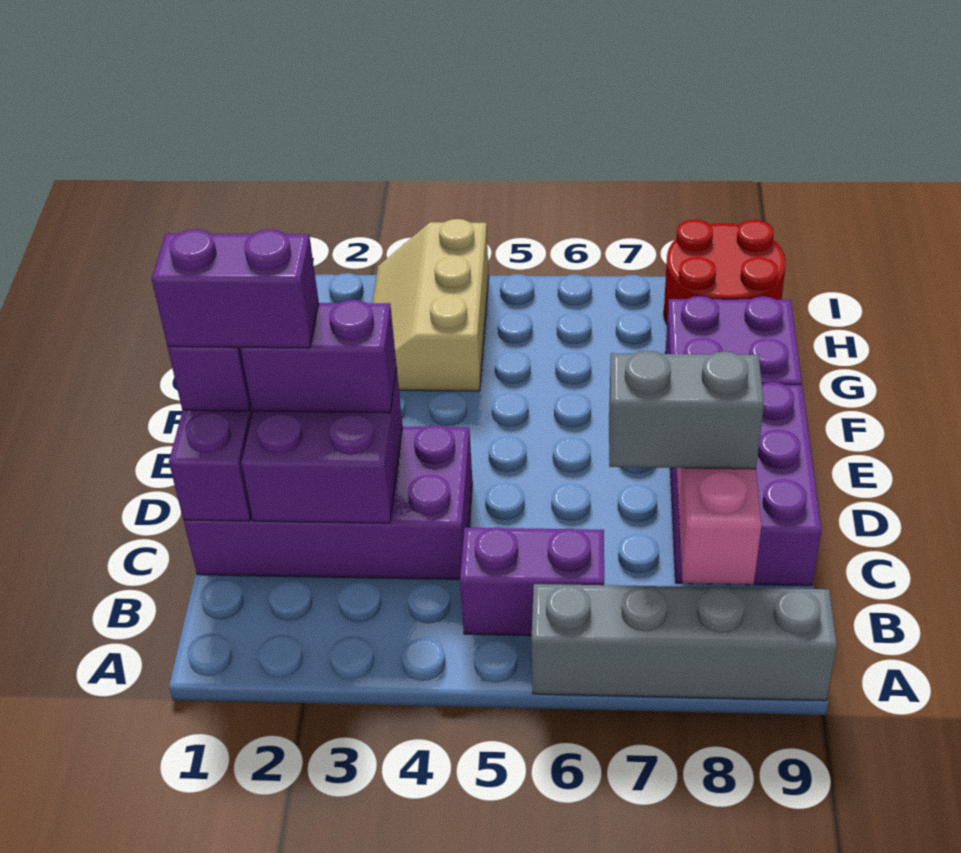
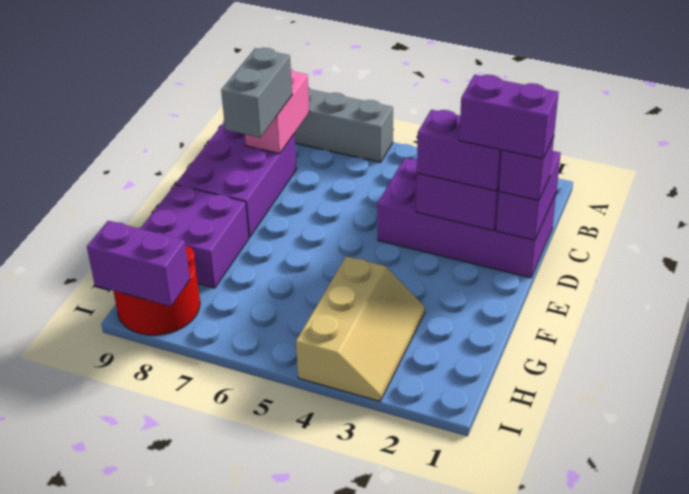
purple 1x2 brick [460,527,604,636] -> purple 1x2 brick moved to [87,221,190,306]
grey 1x2 brick [609,351,764,469] -> grey 1x2 brick turned to [221,48,292,138]

